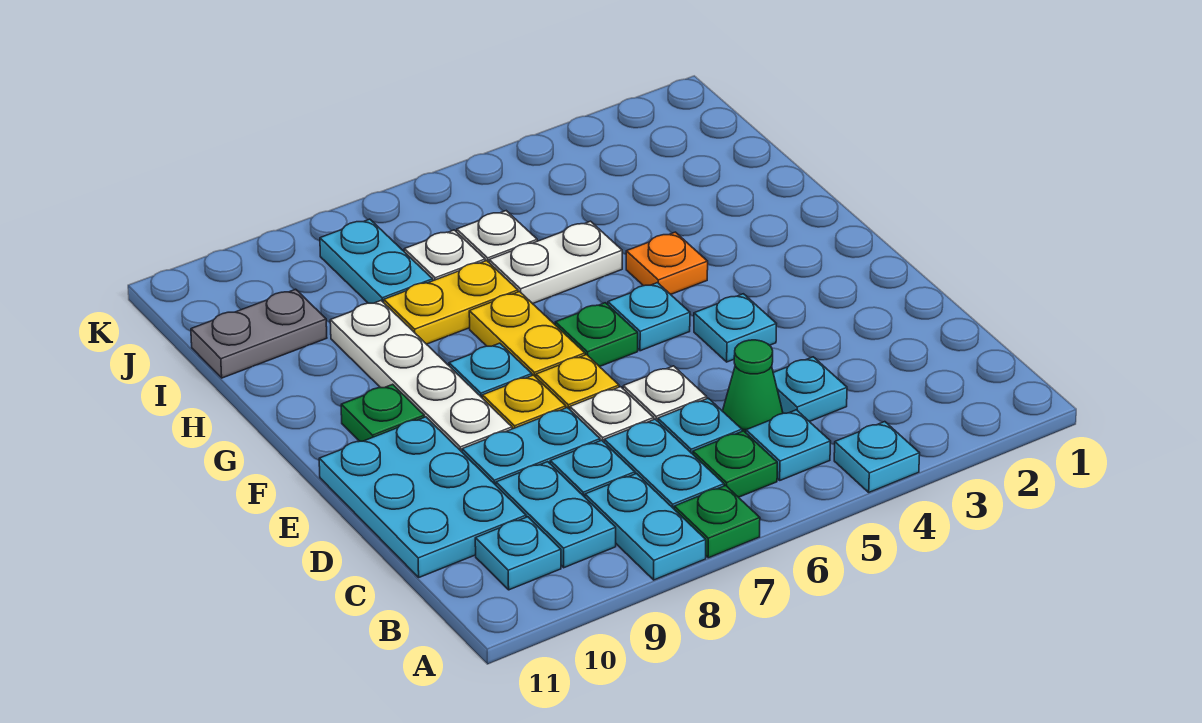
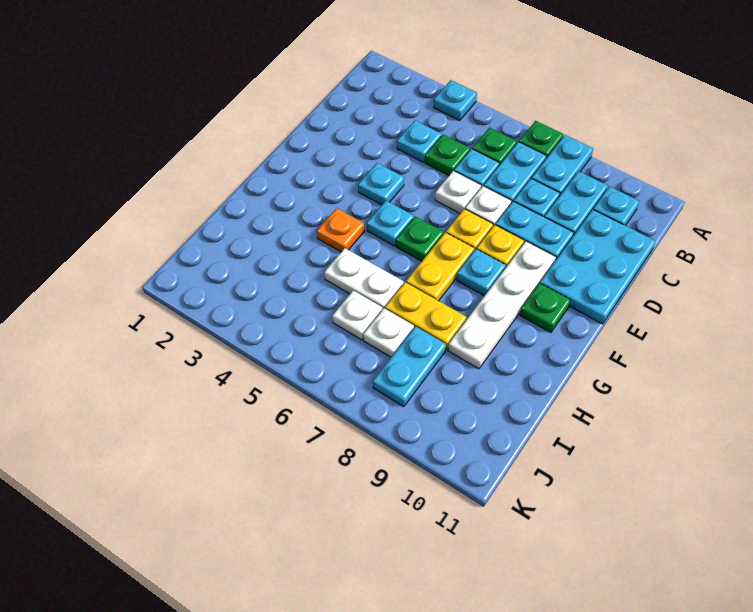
cyan 1x1 plate [746,410,831,480] -> none
green 1x1 cone [723,340,783,433] -> green 1x1 plate [425,135,470,175]
grey 1x2 plate [191,289,327,378] -> none

